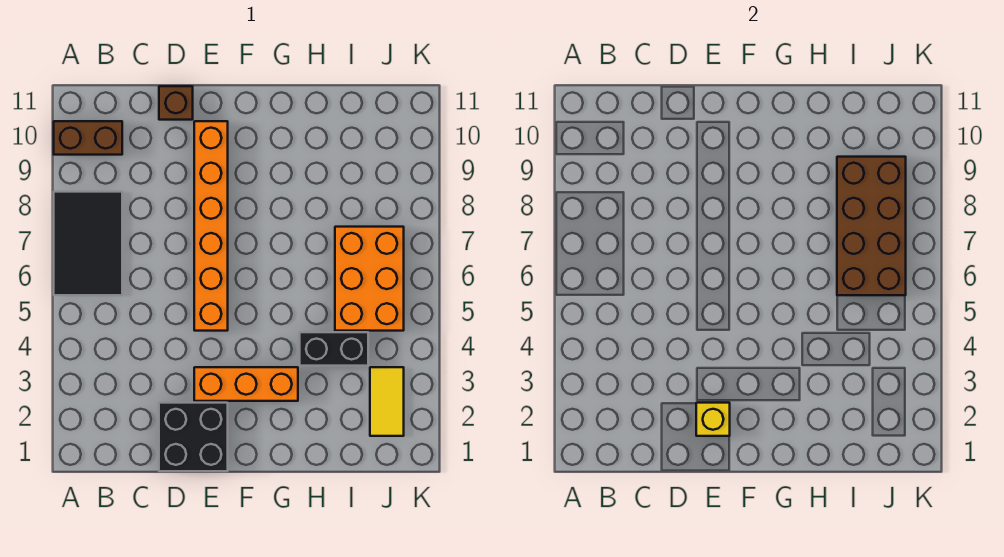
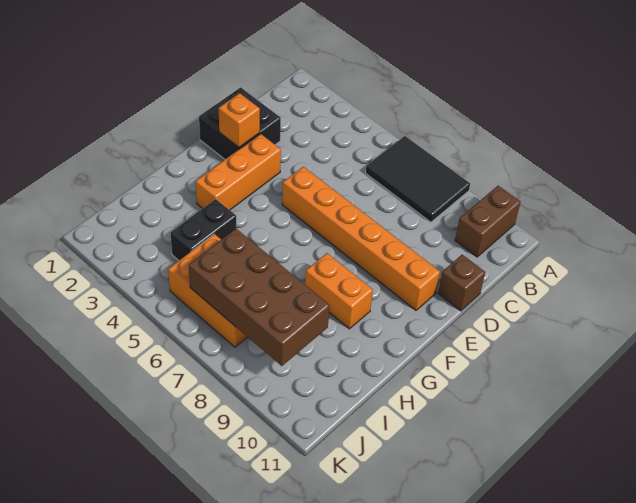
yellow 1x1 brick [696,403,730,436] -> orange 1x1 brick [219,93,260,147]
none -> orange 1x2 brick [305,253,373,329]
yellow 1x2 tile [370,367,404,436] -> none

